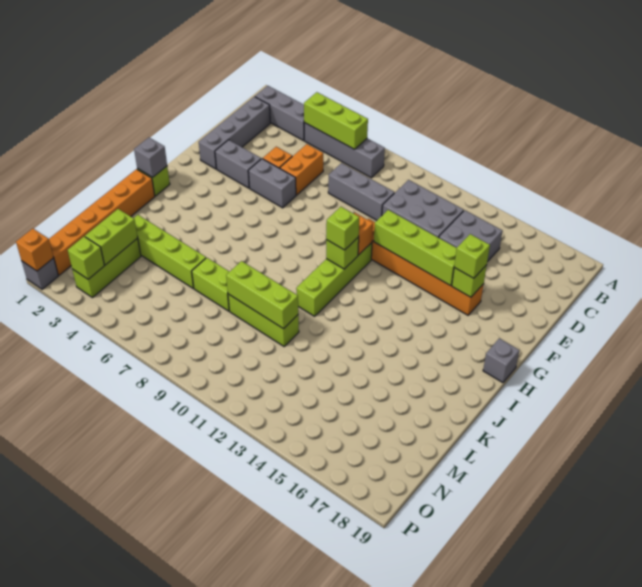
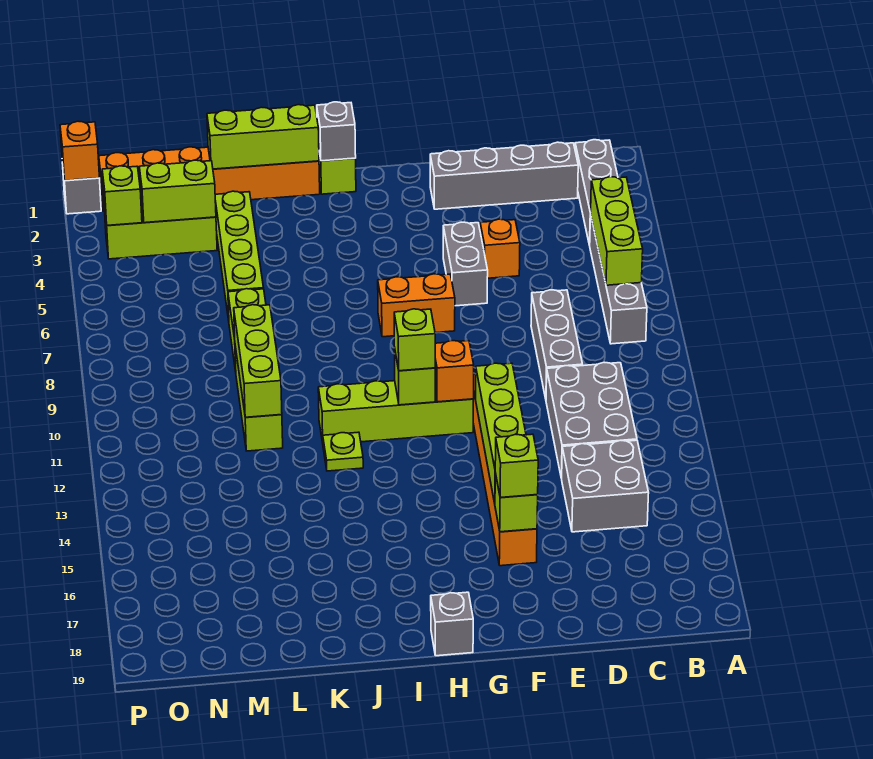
orange 1x2 brick [280,144,323,195] -> orange 1x2 brick moved to [378,274,455,337]
grey 1x2 brick [215,140,261,188] -> none
none -> lime 1x3 brick [207,105,319,169]
none -> lime 1x1 plate [323,432,363,471]

